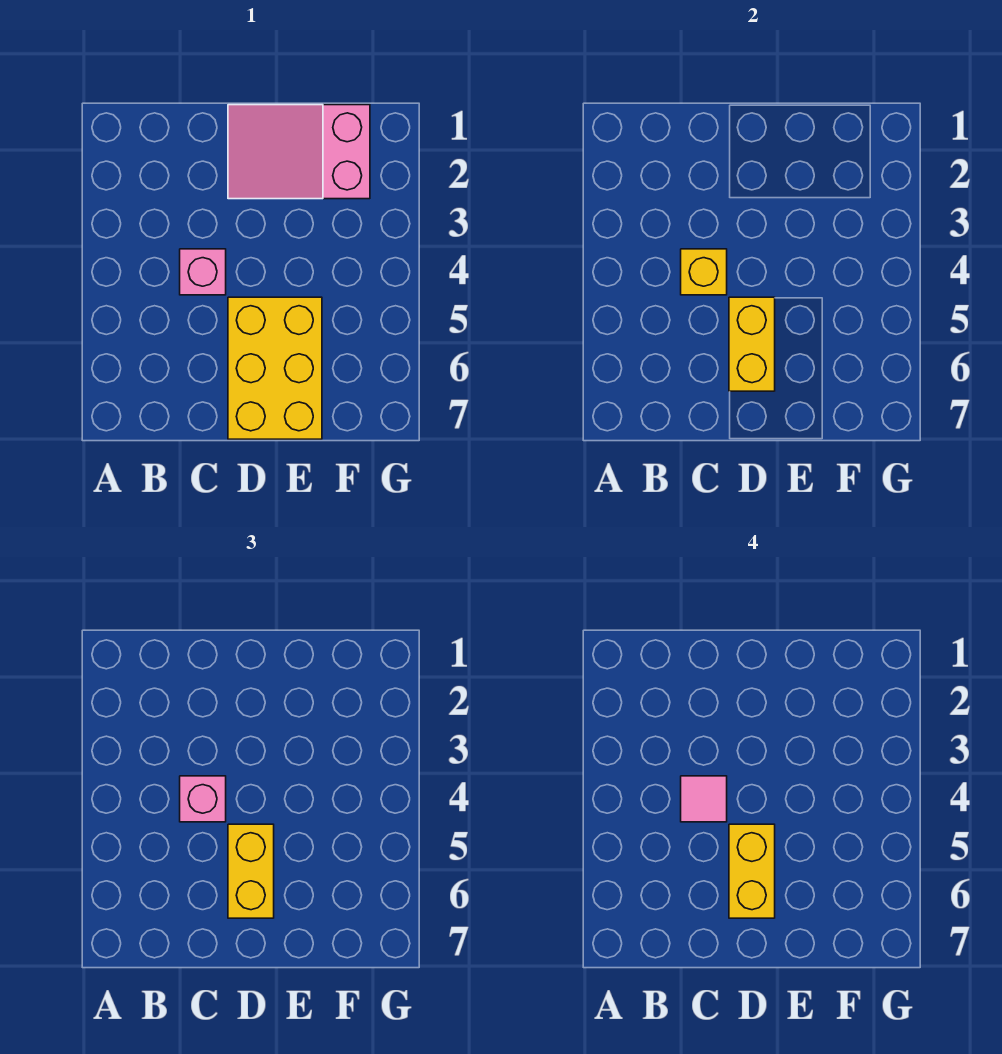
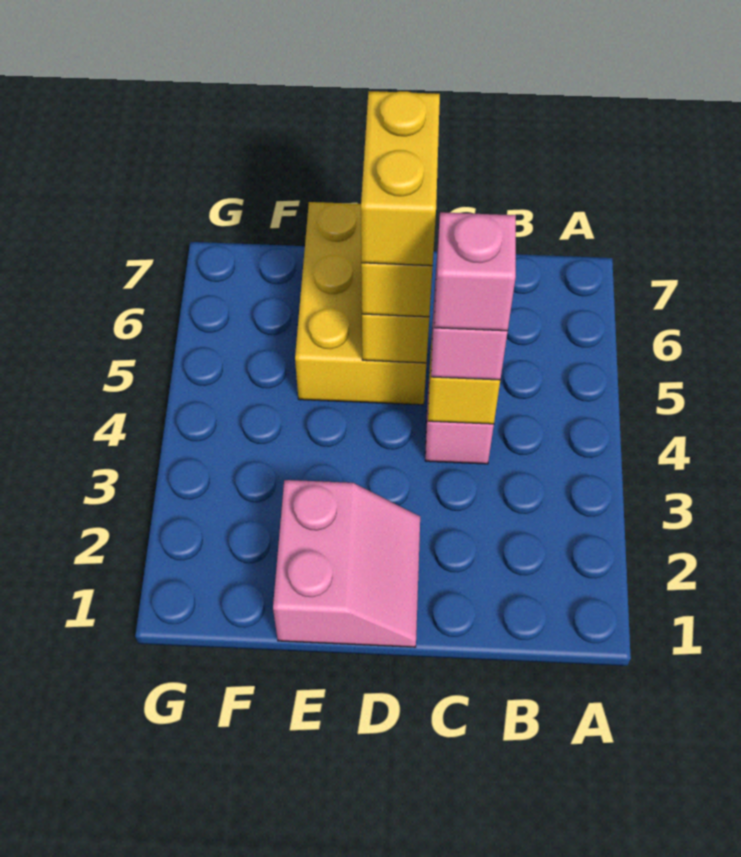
pink 1x1 tile [681,776,727,822] -> pink 1x1 brick [434,212,516,331]
pink 2x3 slope [228,105,370,199] -> pink 2x2 slope [273,480,420,647]

